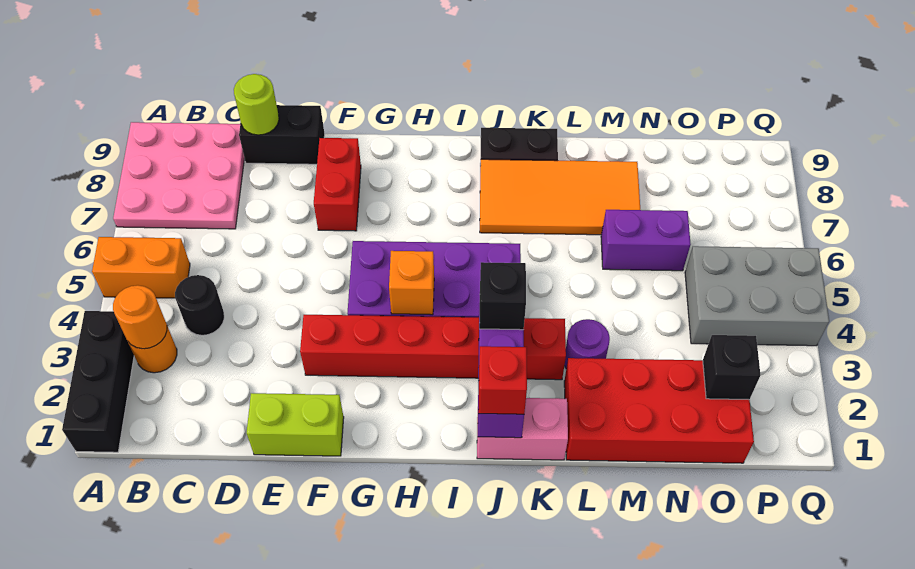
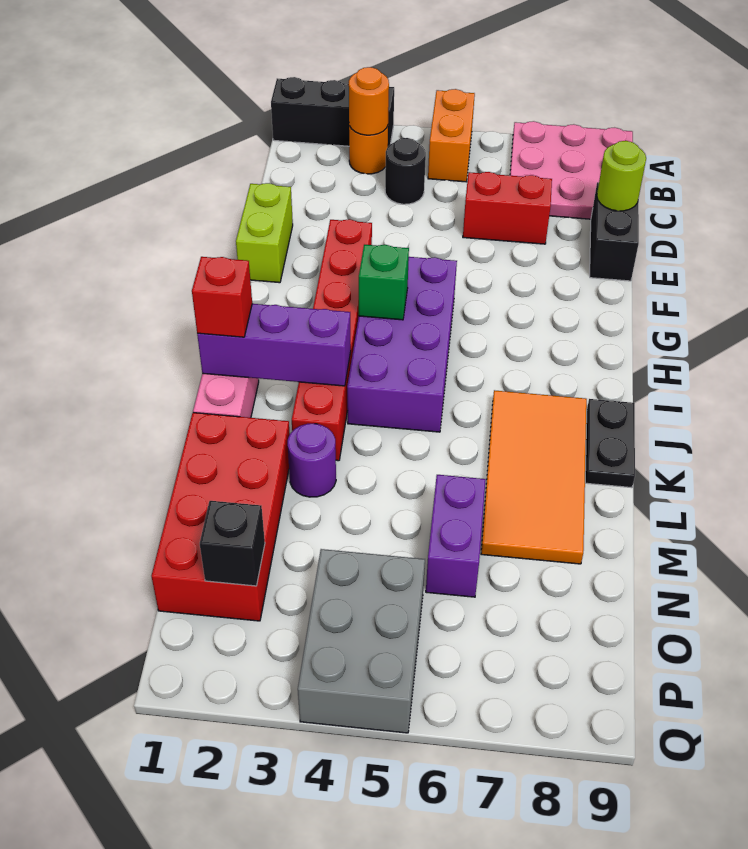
red 1x2 brick [314,138,361,231] -> red 1x2 brick moved to [463,172,552,244]
orange 1x1 brick [389,251,434,315] -> green 1x1 brick [359,245,409,320]
black 1x1 brick [479,262,526,330] -> none

